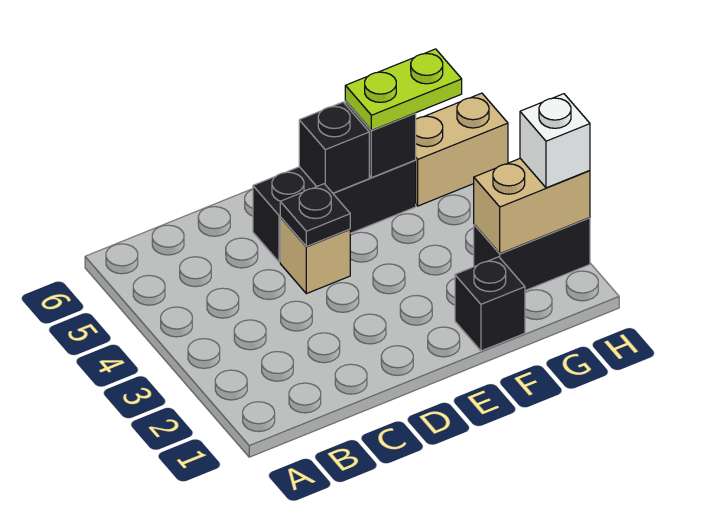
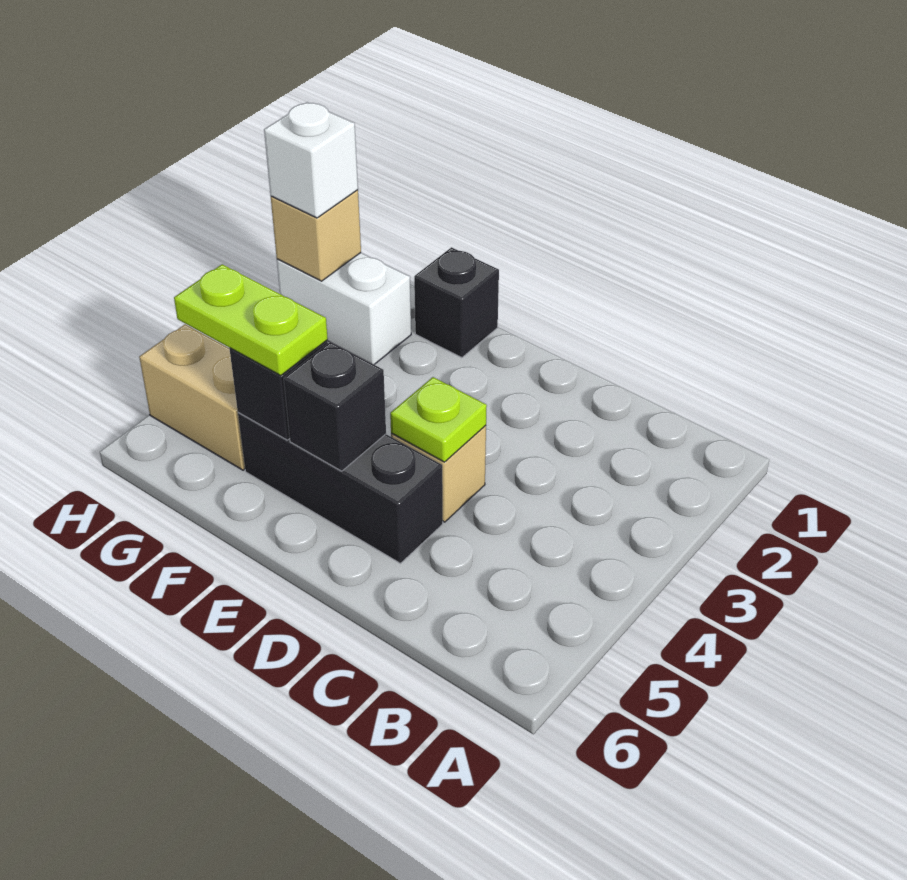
black 1x1 plate [280,184,350,246] -> lime 1x1 plate [390,377,487,462]
black 1x2 brick [474,218,590,291] -> white 1x2 brick [277,253,411,364]
tan 1x2 brick [474,159,590,254] -> tan 1x1 brick [271,190,361,281]

